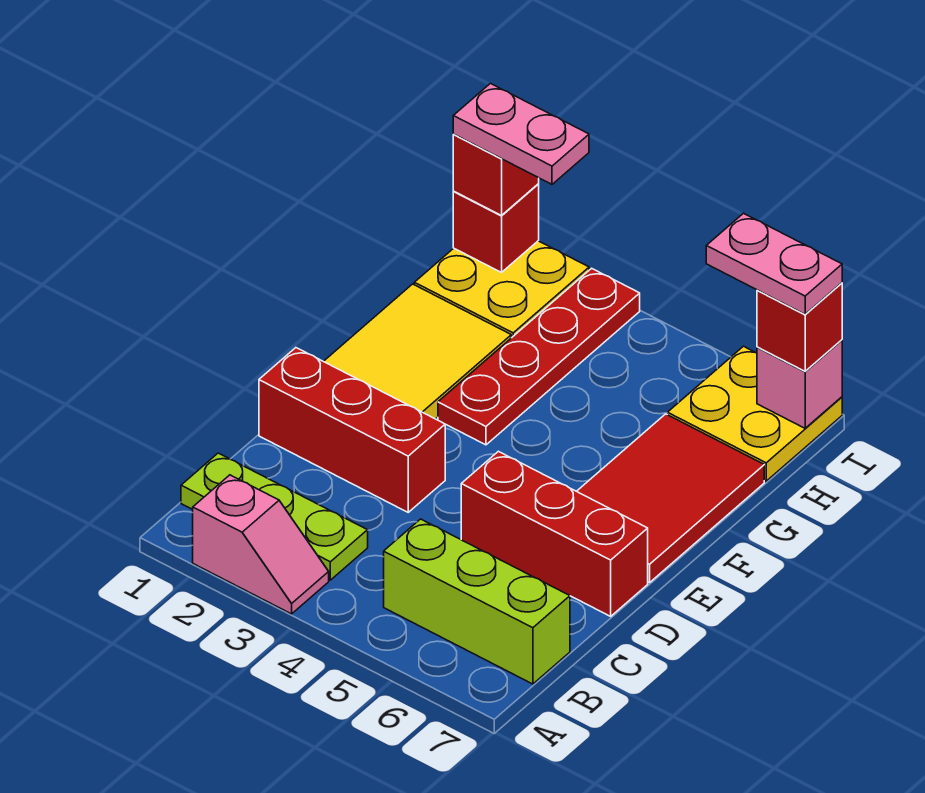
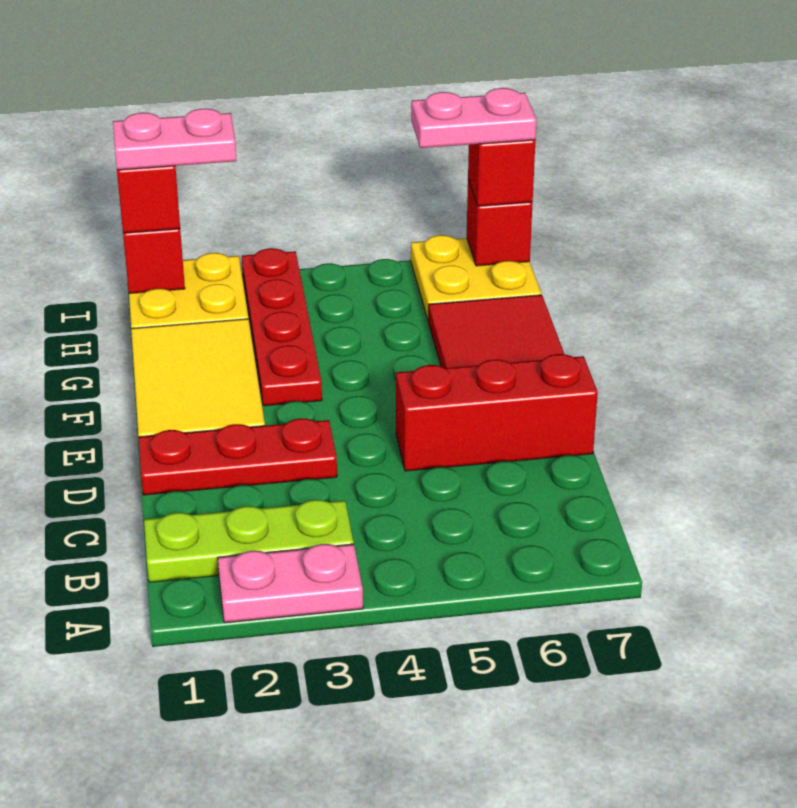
pink 1x2 slope [193,475,329,614] -> pink 1x2 plate [218,544,363,623]
lime 1x3 brick [384,519,570,684] -> none
red 1x3 brick [259,348,445,512] -> red 1x3 plate [139,419,337,495]
pink 1x1 brick [757,340,842,428] -> red 1x1 brick [467,180,533,266]

